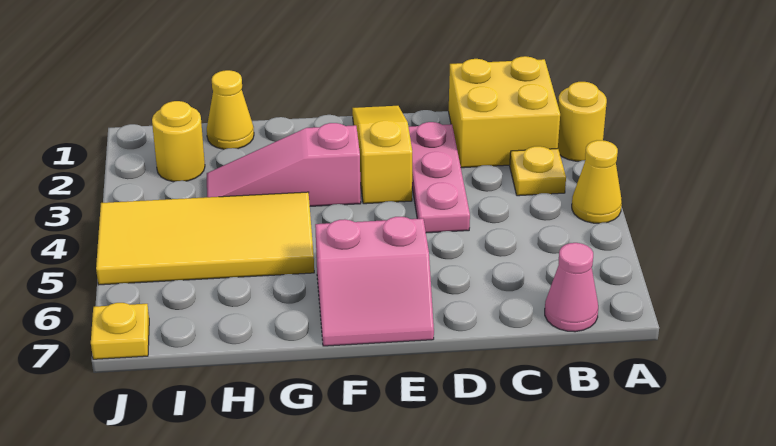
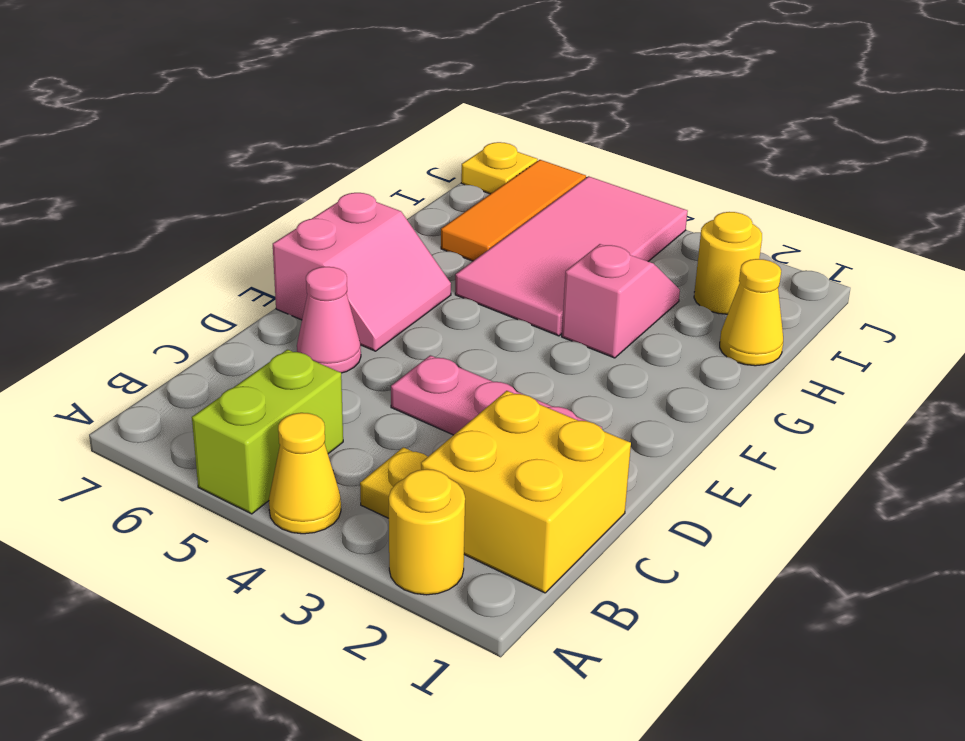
none -> lime 1x2 brick [192,350,343,514]
pink 1x1 cone [545,243,598,332] -> pink 1x1 cone moved to [297,267,361,373]
yellow 1x3 slope [352,106,412,204] -> none
pink 2x2 slope [315,217,434,346] -> pink 2x2 slope turned to [273,193,451,351]
pink 1x3 slope [207,123,361,206] -> pink 1x2 slope [562,244,680,358]
yellow 2x4 tile [96,192,314,285] -> pink 2x4 tile [455,176,688,336]
none -> orange 1x3 tile [441,160,586,261]

